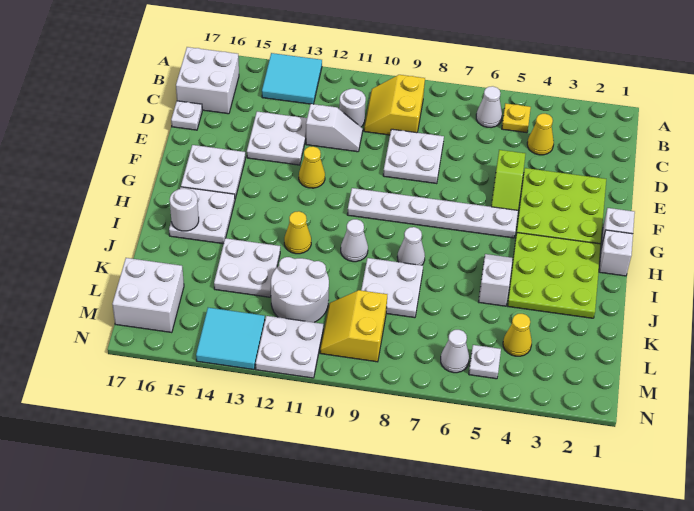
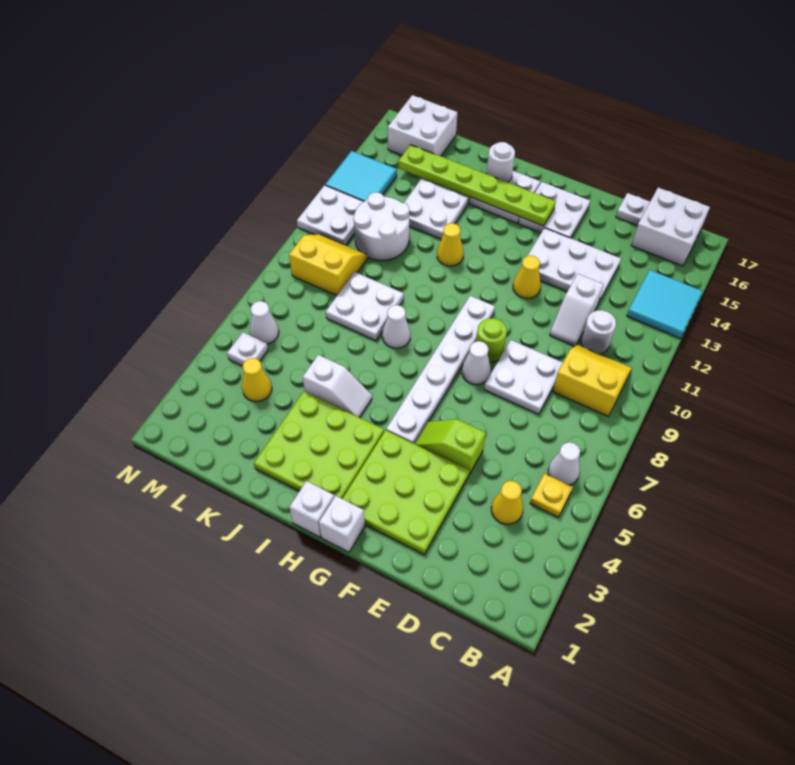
white 2x2 plate [247,112,307,165] -> white 2x3 plate [528,228,621,302]
none -> lime 1x1 round brick [476,318,507,362]
none -> lime 1x6 plate [398,145,556,226]
white 1x1 cone [341,219,368,262] -> white 1x1 cone moved to [462,341,491,385]

